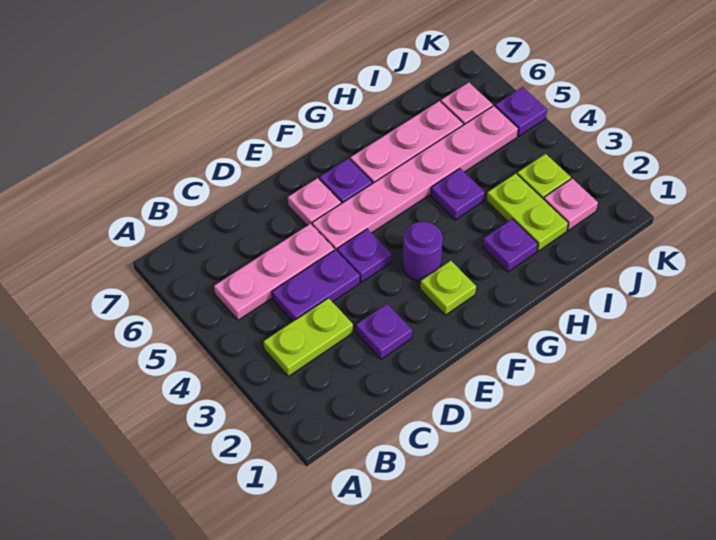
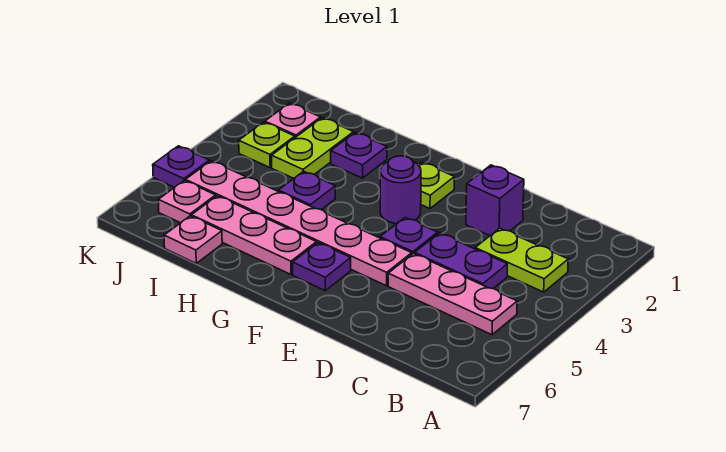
purple 1x1 plate [356,304,412,359] -> purple 1x1 brick [466,165,524,236]
pink 1x1 plate [288,178,341,225] -> pink 1x1 plate moved to [164,216,222,263]

